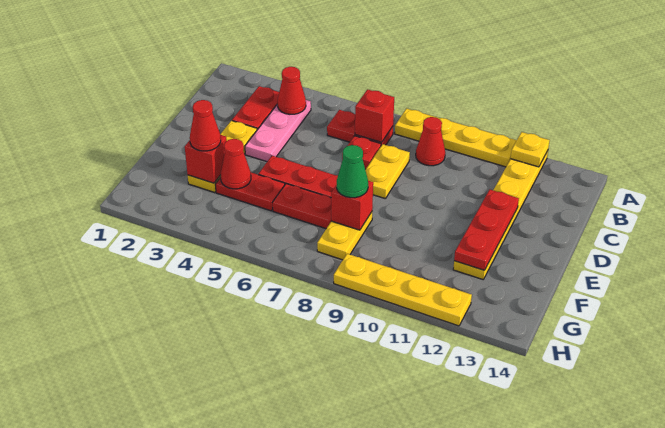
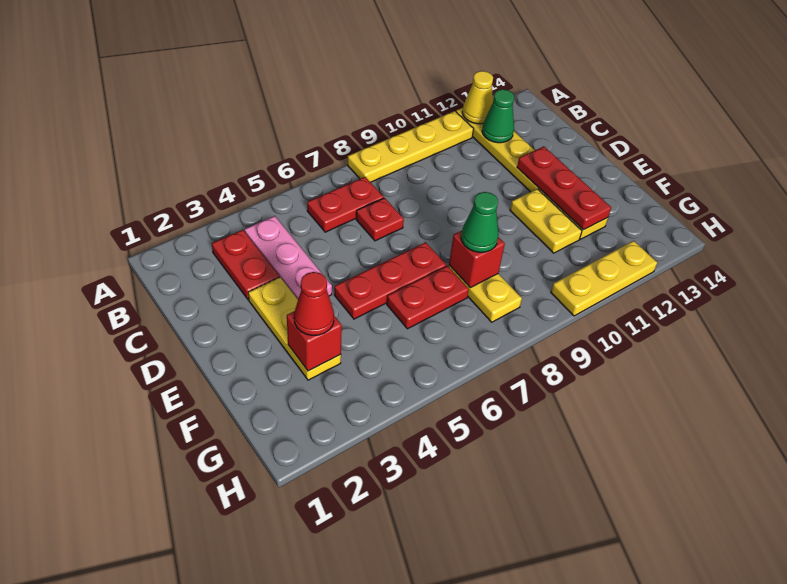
yellow 1x1 plate [511,132,550,167] -> yellow 1x1 cone [462,71,493,124]
red 1x1 cone [278,67,306,114] -> none
red 1x1 brick [355,89,394,142] -> none
red 1x1 cone [416,117,445,166] -> none
none -> green 1x1 cone [482,89,514,143]
yellow 1x2 plate [365,144,410,199] -> yellow 1x2 plate moved to [510,189,582,253]
red 1x2 plate [215,173,285,211] -> none
red 1x1 cone [221,139,251,189] -> none
yellow 1x4 plate [334,254,472,326] -> yellow 1x3 plate [551,241,657,316]

